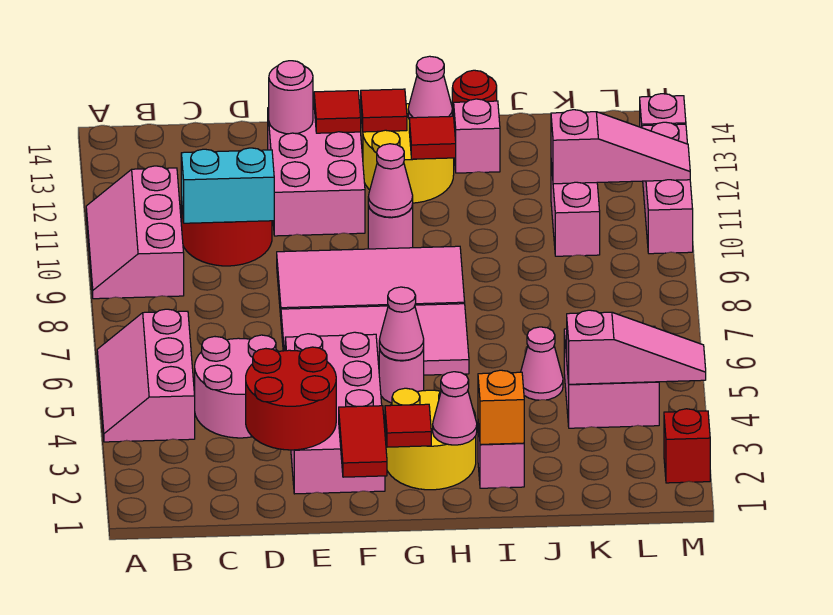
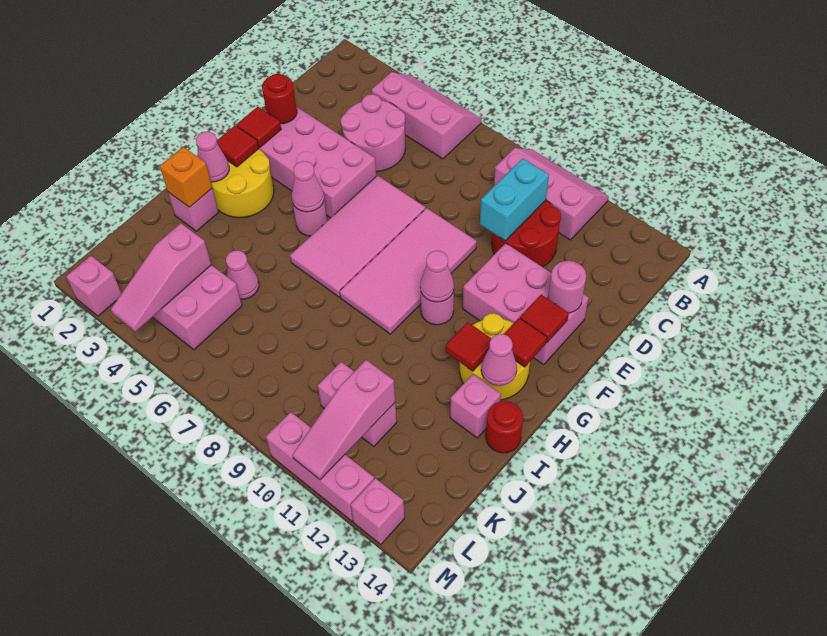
red 2x2 round brick [246,347,336,450] -> red 1x1 round brick [262,74,297,124]
red 1x2 tile [339,406,387,477] -> red 1x1 tile [236,107,281,147]
red 1x1 brick [664,409,710,483] -> pink 1x1 brick [66,256,122,316]

